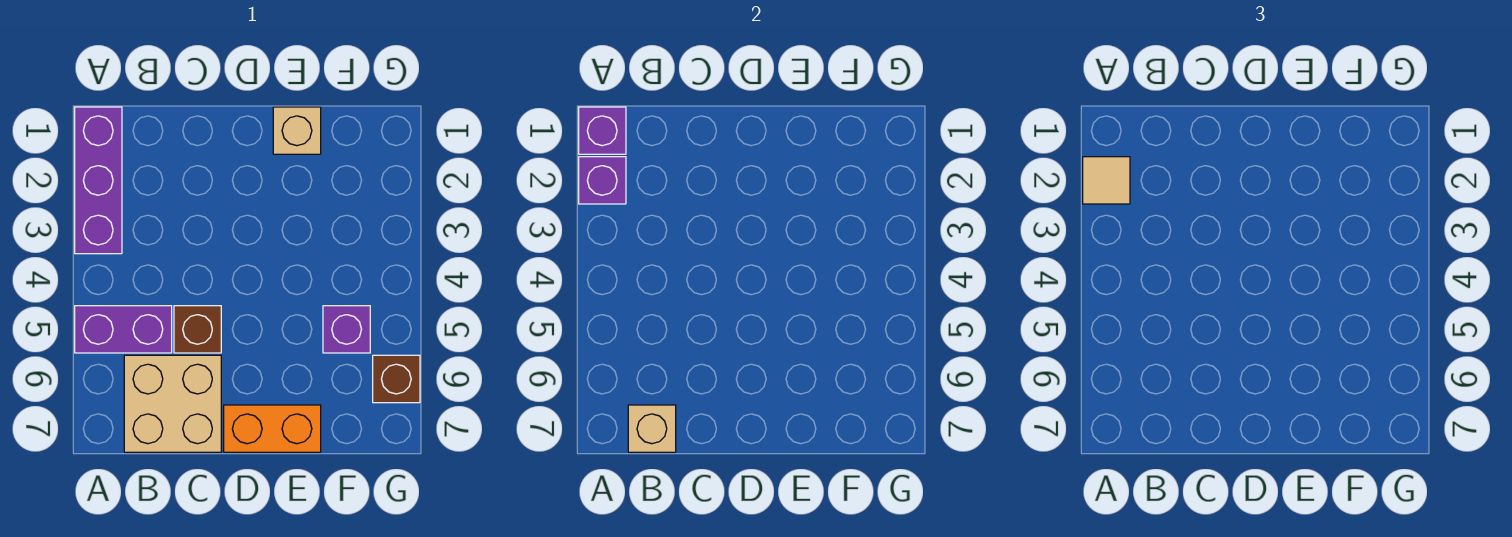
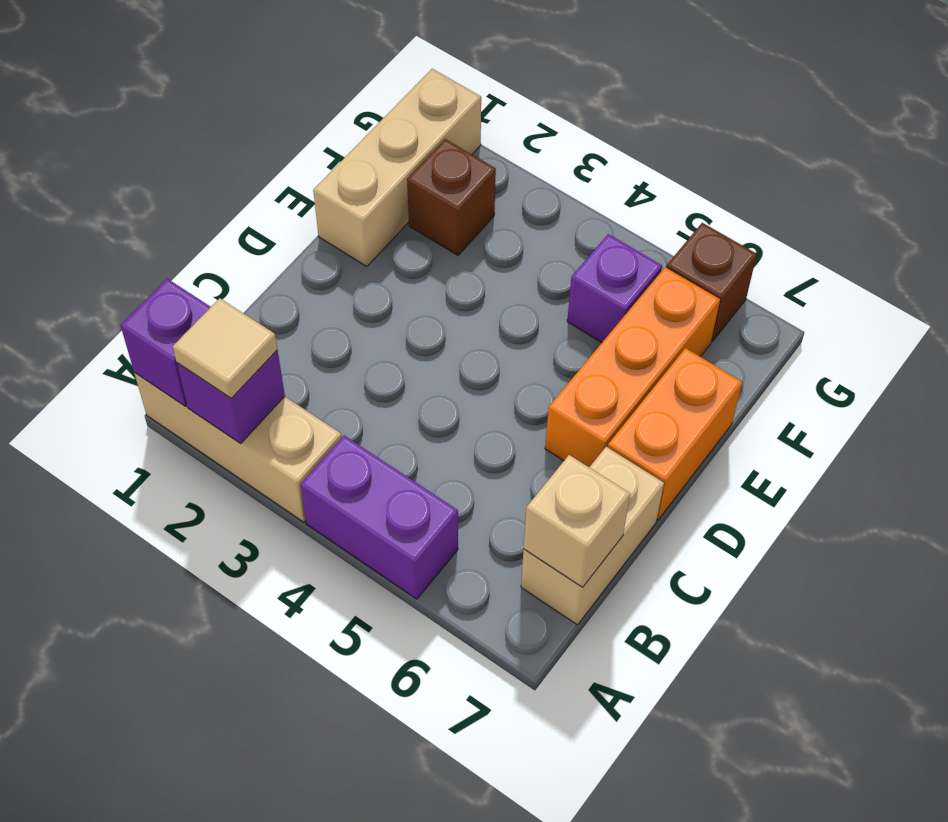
purple 1x3 brick [75,107,122,254] -> tan 1x3 brick [134,372,342,522]
purple 1x2 brick [75,306,172,353] -> purple 1x2 brick turned to [300,436,458,599]
tan 2x2 brick [124,355,221,452] -> tan 1x2 brick [521,447,664,625]
brown 1x1 brick [174,306,221,353] -> brown 1x1 brick moved to [407,139,496,255]
none -> orange 1x3 brick [545,267,720,467]
tan 1x1 brick [273,107,321,154] -> tan 1x3 brick [313,69,481,266]

